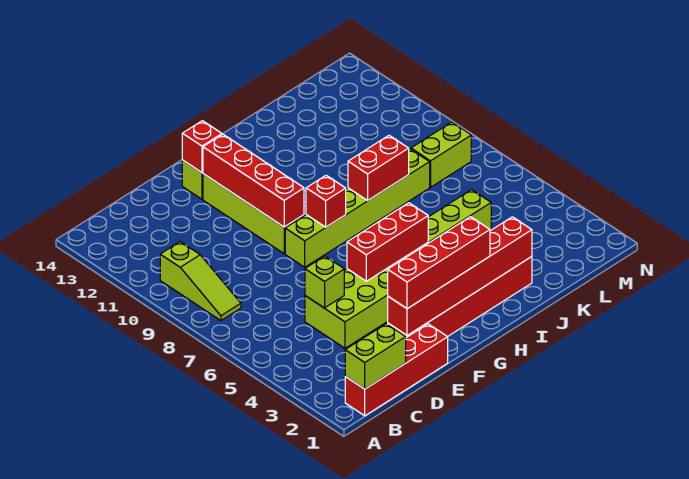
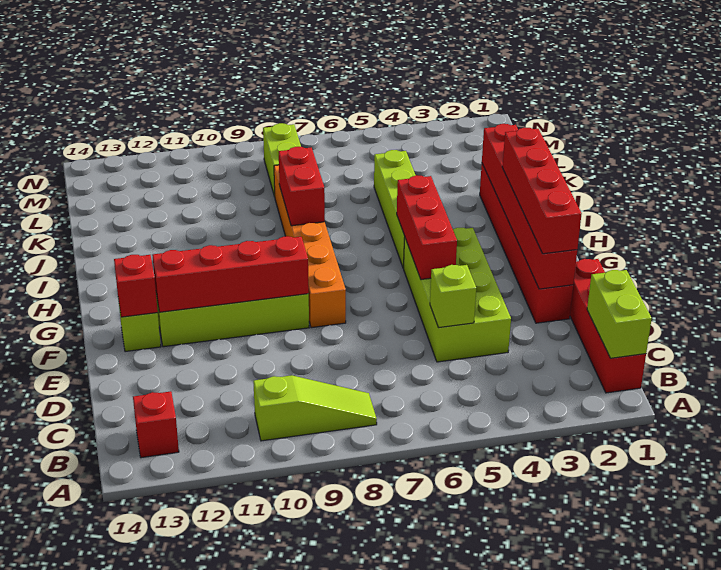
lime 1x6 brick [285,149,430,267] -> orange 1x6 brick [274,165,346,328]
red 1x1 brick [306,175,346,227] -> red 1x1 brick moved to [133,391,179,458]

